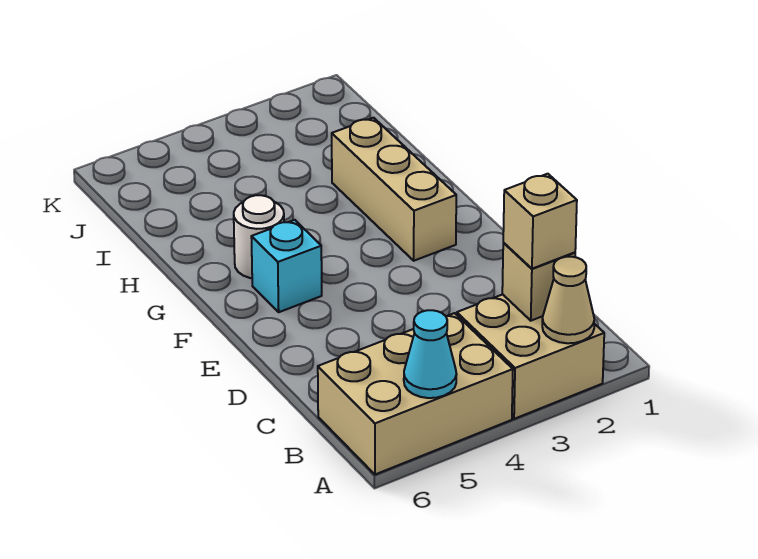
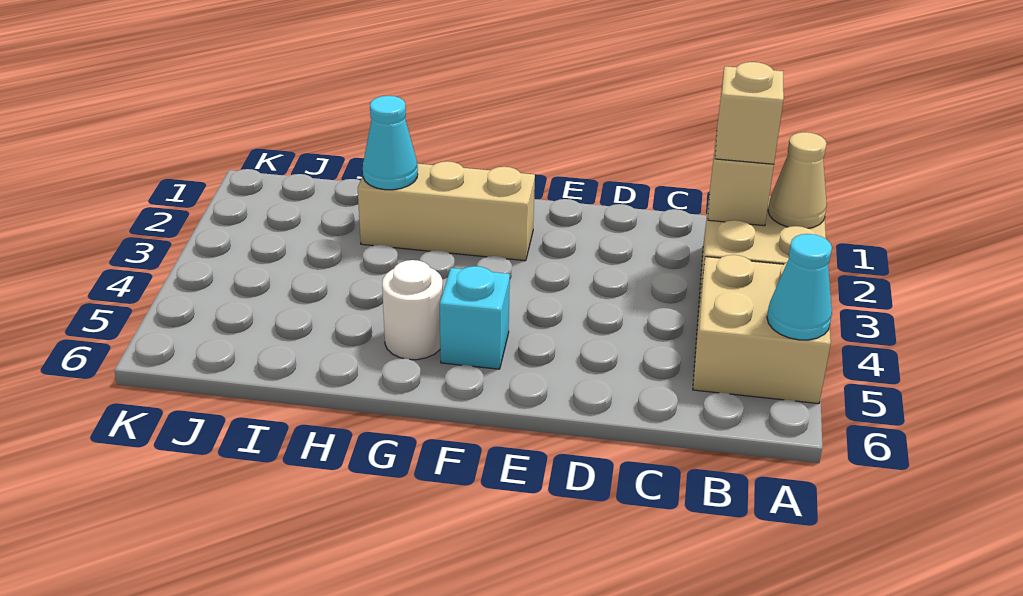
tan 2x3 brick [318,313,513,474] -> tan 2x2 brick [693,255,831,404]
none -> cyan 1x1 cone [363,96,418,190]

